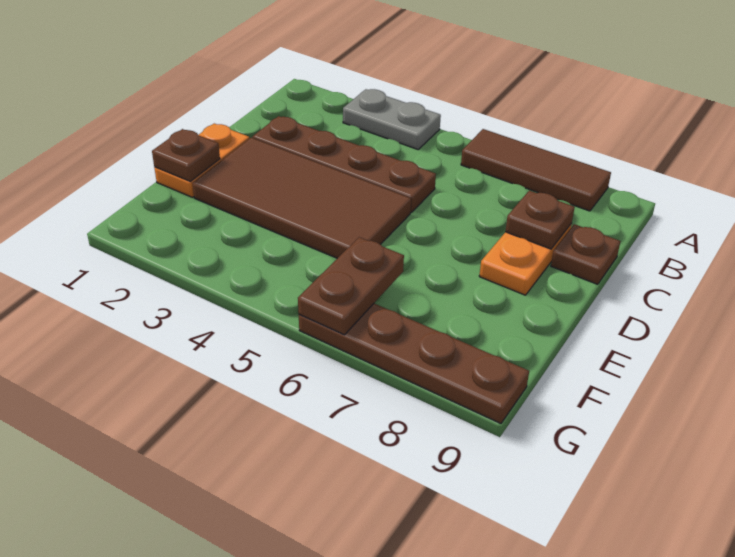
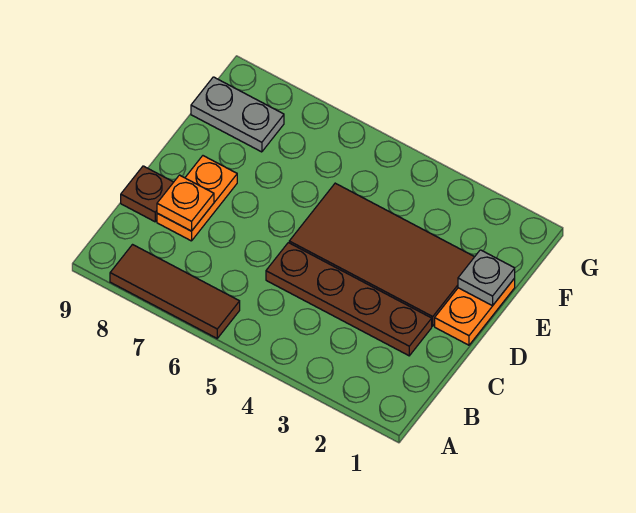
grey 1x2 plate [343,89,441,149] -> grey 1x2 plate moved to [191,77,284,152]
brown 1x1 plate [505,190,575,249] -> orange 1x1 plate [157,175,214,231]
brown 1x1 plate [152,129,220,181] -> grey 1x1 plate [458,250,515,306]
brown 1x2 plate [298,237,404,335] -> none
brown 1x4 plate [299,304,529,423] -> none

